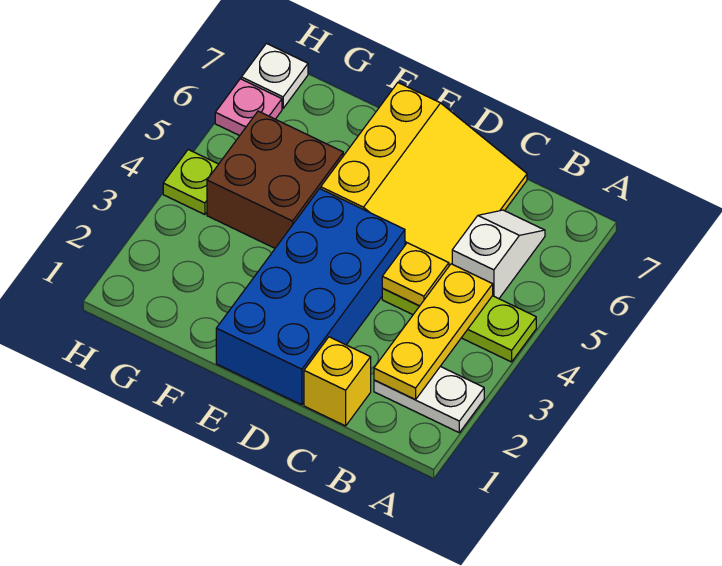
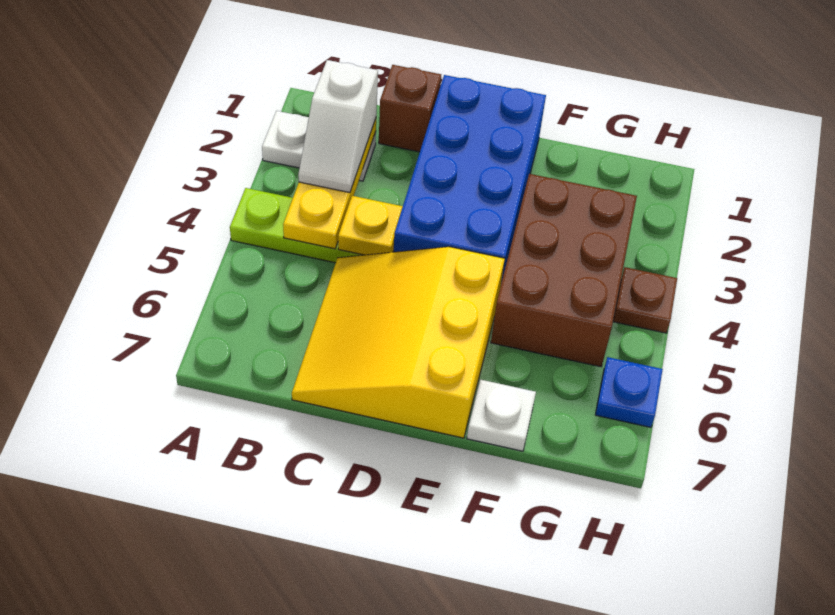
white 1x2 slope [452,210,545,299] -> white 1x2 slope moved to [298,60,378,193]
yellow 1x1 brick [304,337,371,426] -> brown 1x1 brick [379,65,441,152]
brown 2x2 brick [207,111,343,248] -> brown 2x3 brick [491,174,637,367]
lime 1x1 plate [163,150,218,215] -> brown 1x1 plate [613,267,677,333]
pink 1x1 plate [215,79,282,136] -> blue 1x1 plate [595,357,663,427]
white 1x1 plate [241,44,308,108] -> white 1x1 plate moved to [467,380,536,451]

